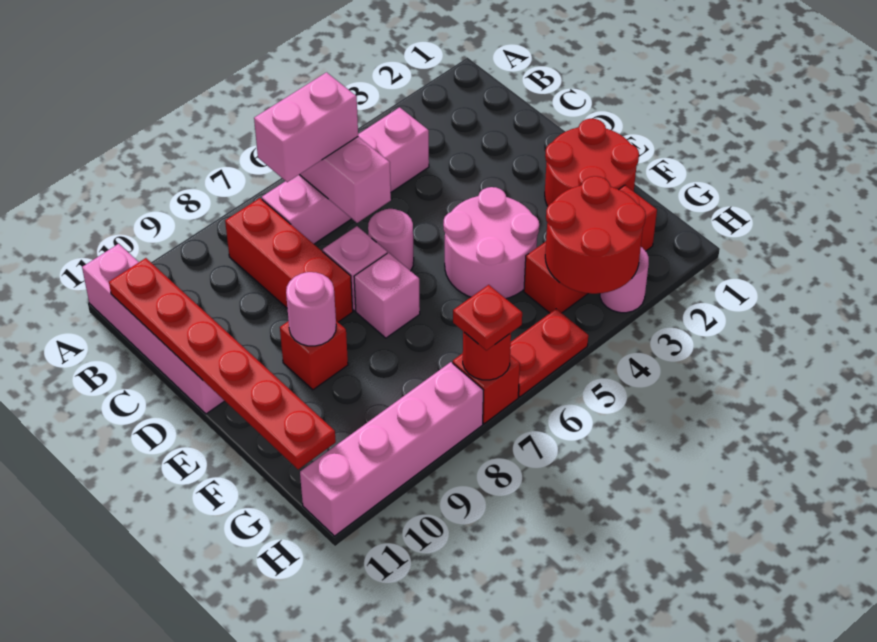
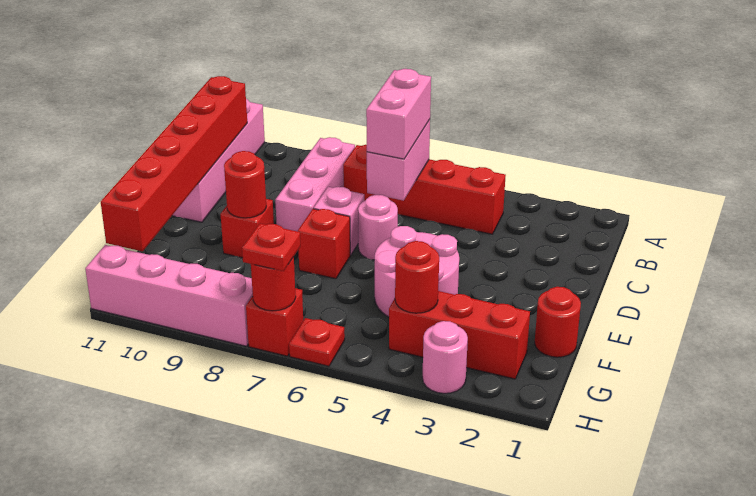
pink 1x4 brick [262,107,429,244] -> red 1x4 brick [343,145,506,234]
pink 1x2 brick [254,72,358,182] -> pink 1x2 brick turned to [366,69,431,159]
red 1x3 brick [225,198,353,322] -> pink 1x3 brick [275,137,355,231]
red 1x6 plate [109,258,336,470] -> red 1x6 brick [101,76,247,251]
red 2x2 round brick [545,119,639,206] -> red 1x1 round brick [535,287,581,357]
pink 1x1 brick [354,253,420,338] -> red 1x1 brick [298,209,350,279]
pink 1x1 round brick [286,272,336,346] -> red 1x1 round brick [224,151,266,218]
red 2x2 round brick [545,176,646,294] -> red 1x1 round brick [395,241,439,313]
red 1x2 plate [510,309,588,397] -> red 1x1 plate [289,318,345,366]

